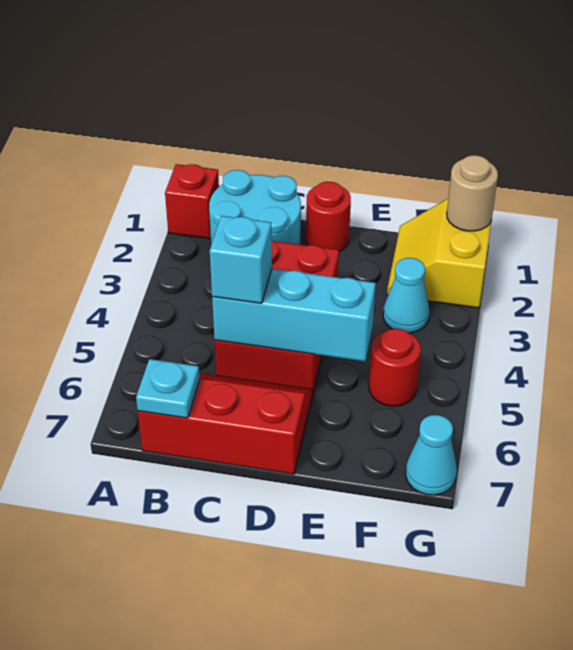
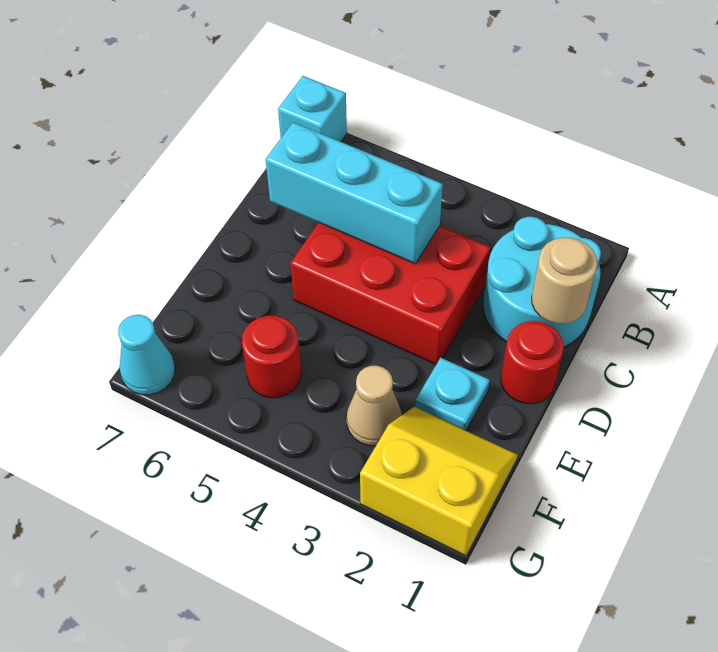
red 1x1 brick [165,164,219,239] -> none
red 2x3 slope [138,373,313,474] -> none
cyan 1x1 plate [136,359,200,418] -> cyan 1x1 plate moved to [415,358,490,430]
cyan 1x3 brick [212,269,376,361] -> cyan 1x3 brick turned to [266,122,443,264]
cyan 1x1 brick [210,216,272,303] -> cyan 1x1 brick moved to [278,76,347,142]
cyan 1x1 cone [383,258,430,333] -> tan 1x1 cone [347,366,402,446]
tan 1x1 round brick [447,155,498,231] -> tan 1x1 round brick moved to [532,238,597,324]

